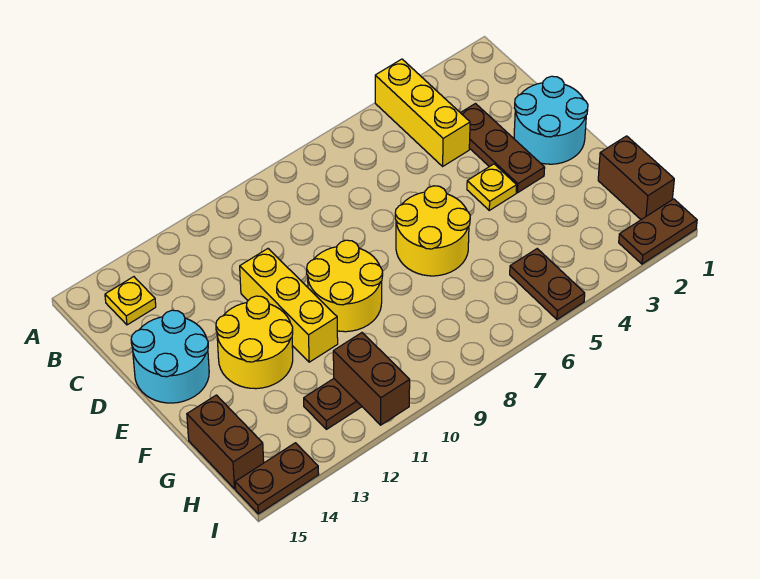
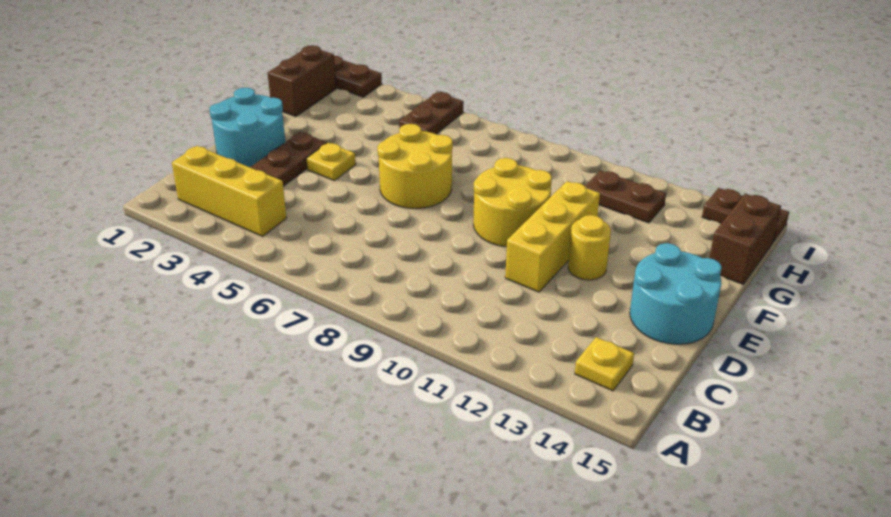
yellow 1x3 brick [375,59,470,166] -> yellow 1x3 brick turned to [172,146,287,236]
yellow 2x2 round brick [216,296,293,389] -> yellow 1x1 round brick [568,215,611,280]
brown 1x2 brick [333,333,410,425] -> none

